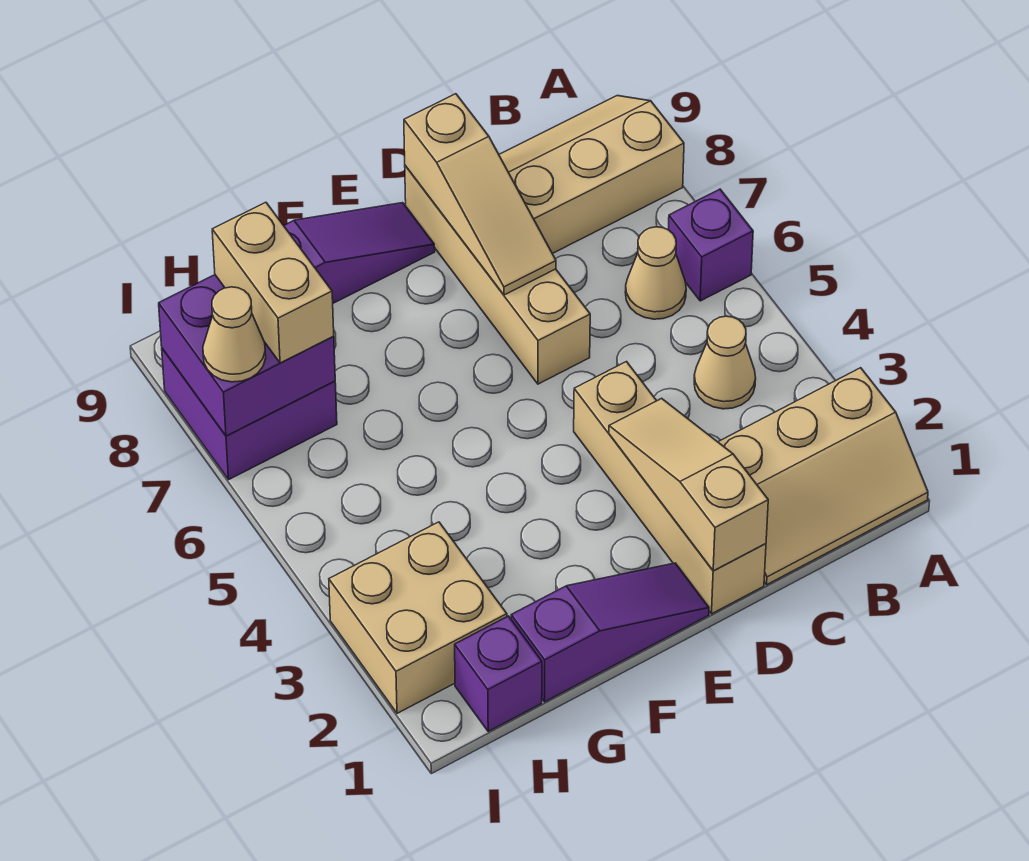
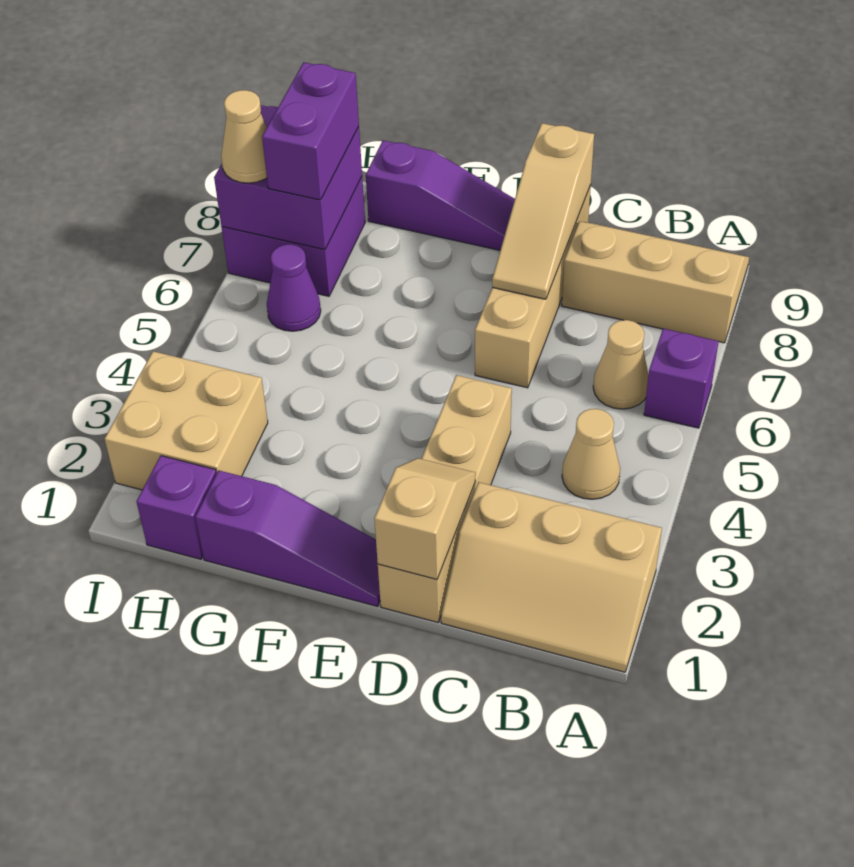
tan 1x3 slope [609,398,768,571] -> tan 1x2 slope [374,458,476,579]
none -> purple 1x1 cone [267,244,321,331]
tan 1x2 brick [212,202,334,363] -> purple 1x2 brick [262,62,359,200]

